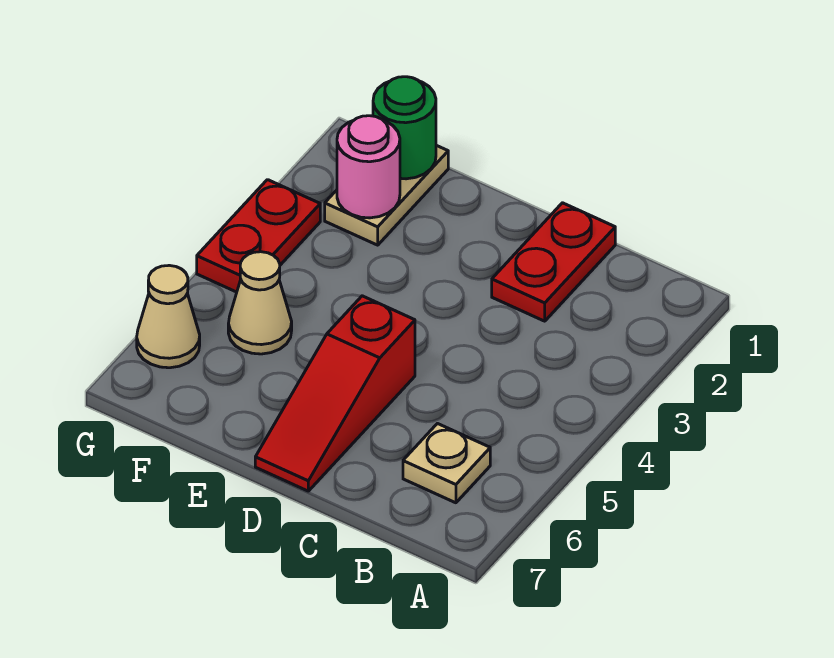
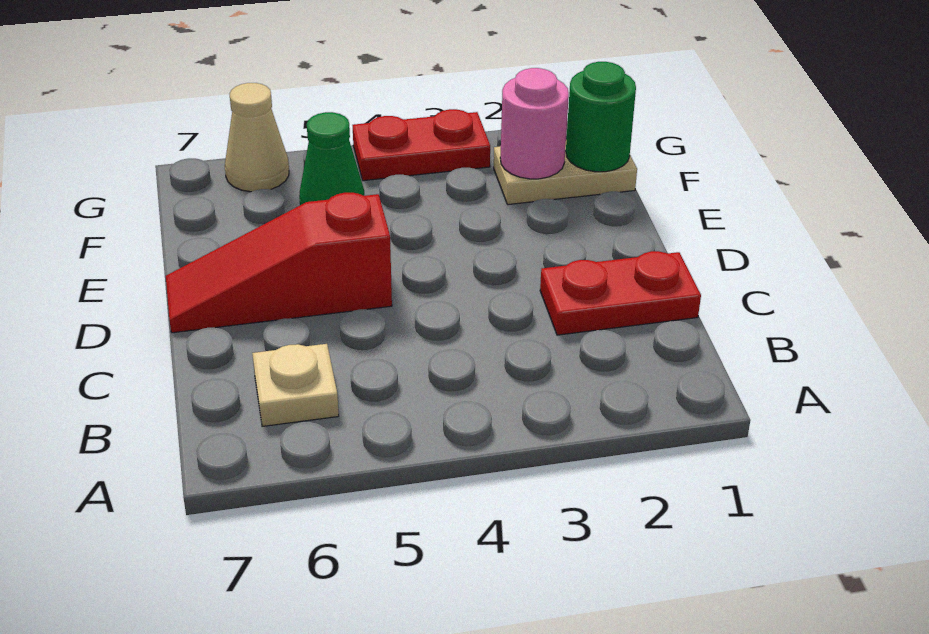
tan 1x1 cone [228,252,292,354] -> green 1x1 cone [299,112,364,205]

